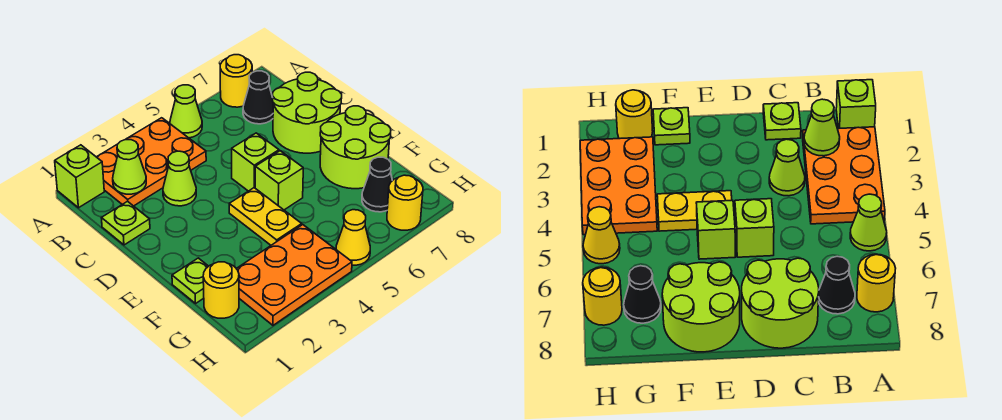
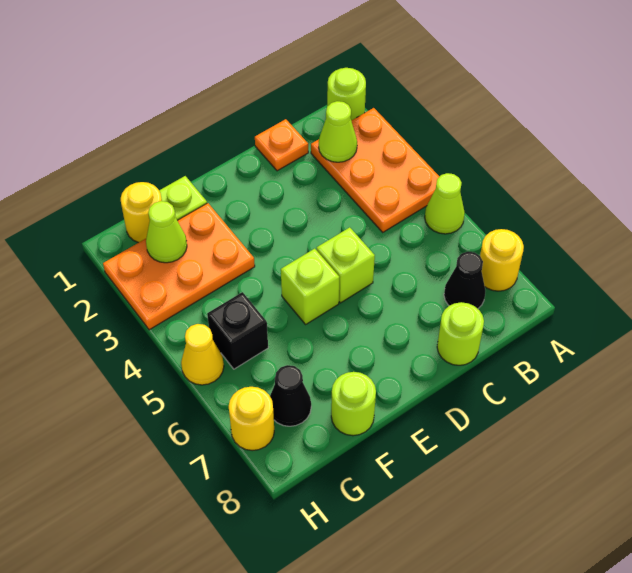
lime 1x1 brick [55,145,104,208] -> lime 1x1 round brick [327,68,366,121]
lime 1x1 plate [102,201,150,245] -> orange 1x1 plate [255,119,308,171]
lime 1x1 cone [163,151,196,206] -> lime 1x1 cone moved to [146,201,187,263]
lime 2x2 round brick [273,72,342,153] -> lime 1x1 round brick [437,302,484,365]
yellow 1x2 plate [229,188,302,245] -> none
lime 2x2 round brick [320,106,391,189] -> lime 1x1 round brick [331,372,376,436]
orange 2x3 plate [236,225,352,325] -> orange 2x3 plate turned to [103,203,255,330]
none -> black 1x1 brick [207,292,268,369]

